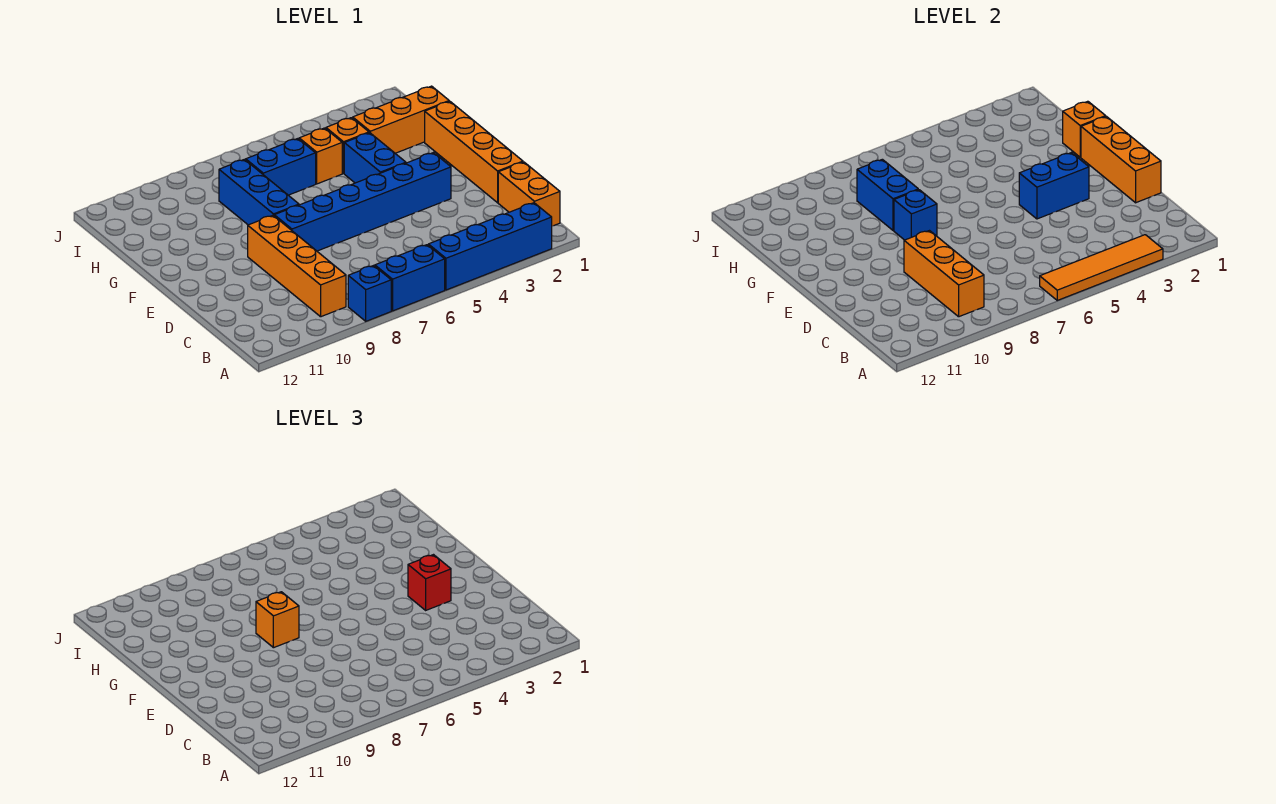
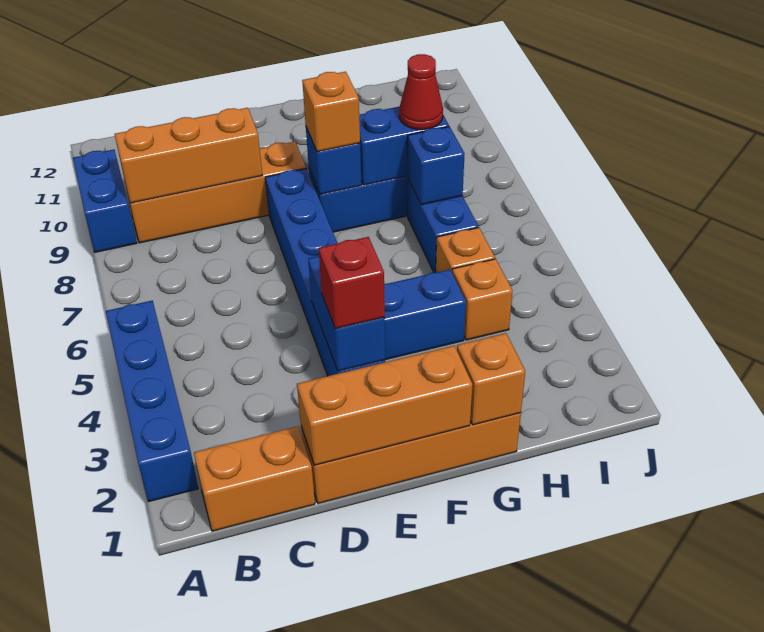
orange 1x4 tile [1040,235,1163,300] -> none
blue 1x2 brick [375,245,445,311] -> blue 1x2 brick moved to [73,150,137,252]
blue 1x1 brick [348,266,391,321] -> blue 1x1 brick moved to [408,127,465,205]
orange 1x3 brick [353,86,449,153] -> none
none -> red 1x1 cone [399,54,443,130]

